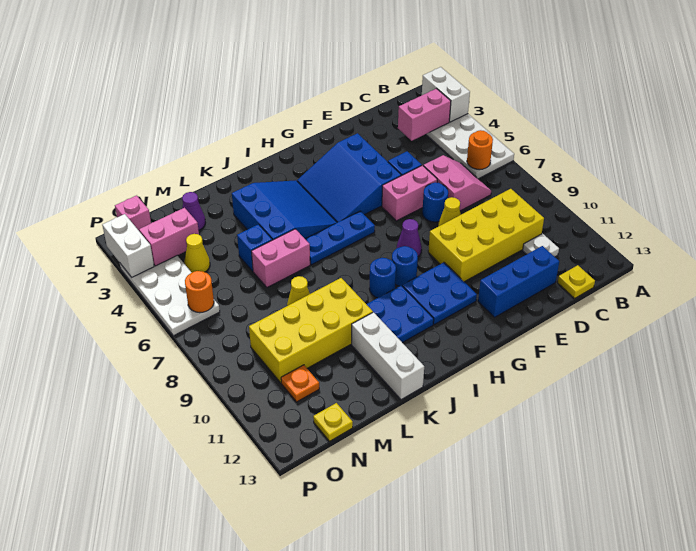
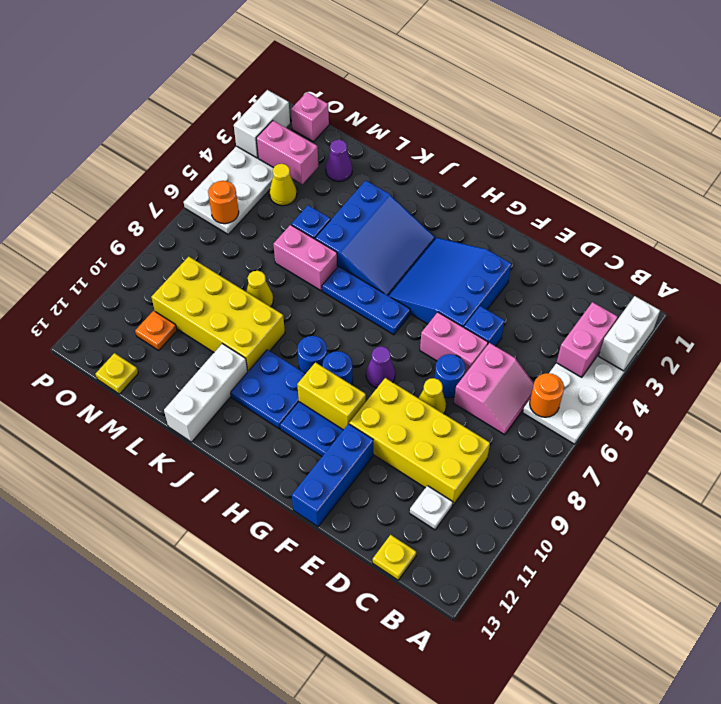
pink 1x2 brick [398,89,451,141] -> pink 1x2 brick turned to [557,302,618,377]
blue 1x3 brick [478,246,559,317] -> blue 1x3 brick turned to [292,424,373,527]
none -> yellow 1x2 brick [297,362,366,430]

